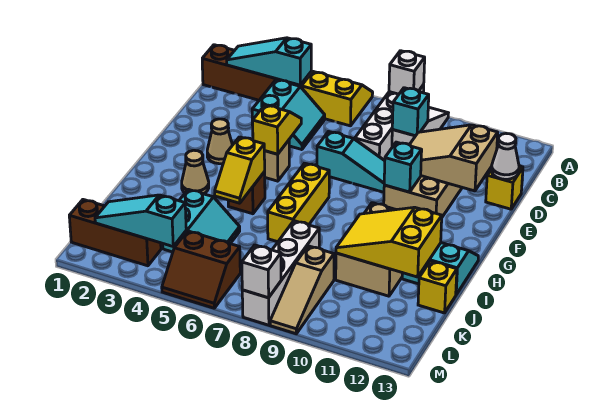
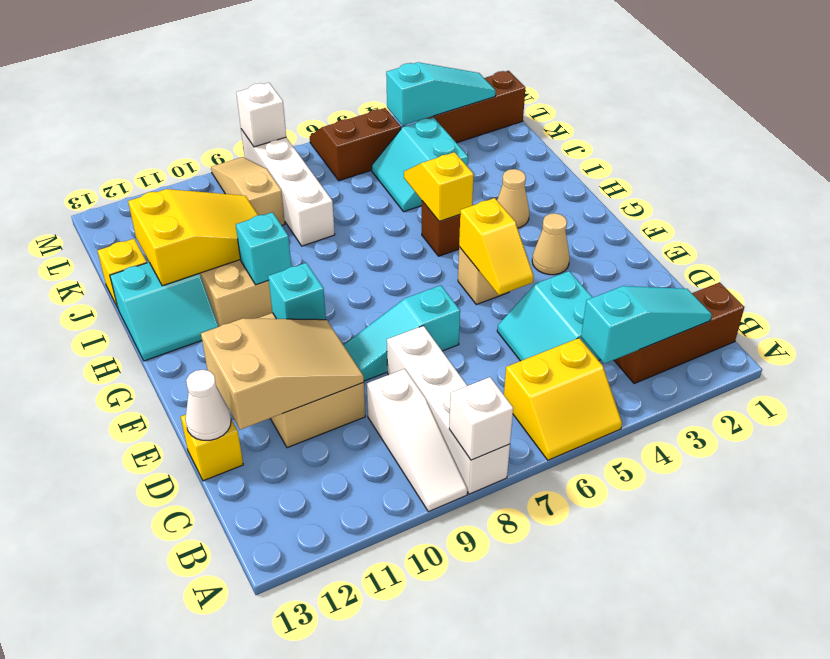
cyan 1x1 brick [392,88,429,136] -> cyan 1x1 brick moved to [236,212,291,285]
yellow 1x3 brick [268,163,329,242] -> none

